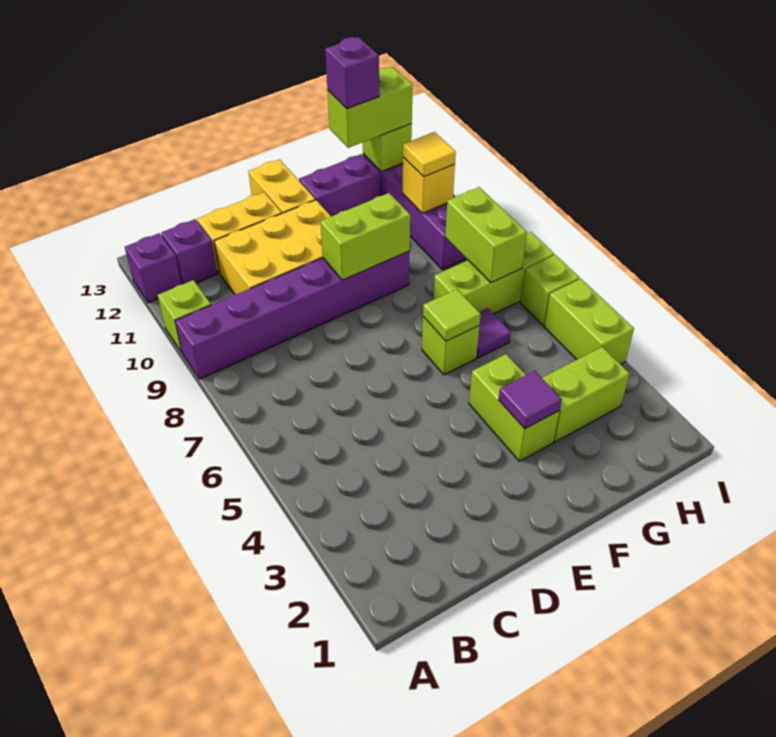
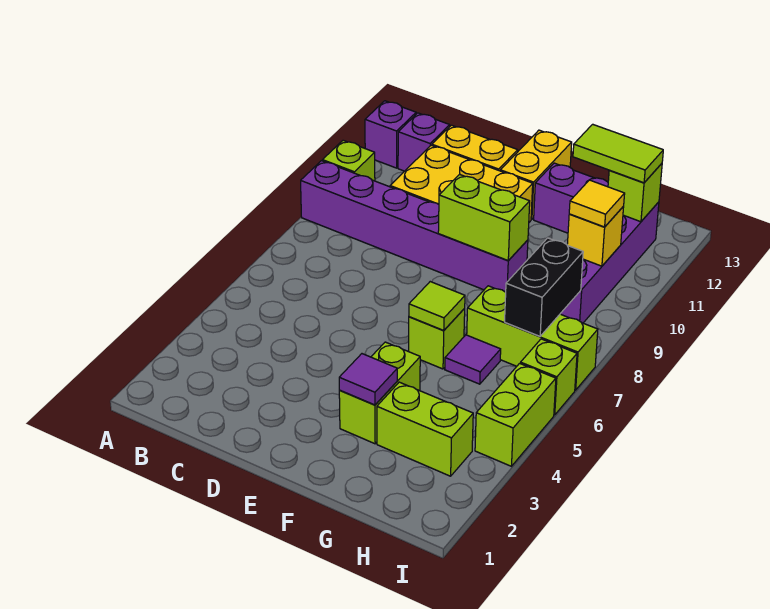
lime 1x2 brick [328,67,413,148] -> lime 1x2 tile [573,124,663,183]
purple 1x1 brick [325,37,379,109] -> none
lime 1x2 brick [445,187,527,283] -> black 1x2 brick [505,238,583,336]

